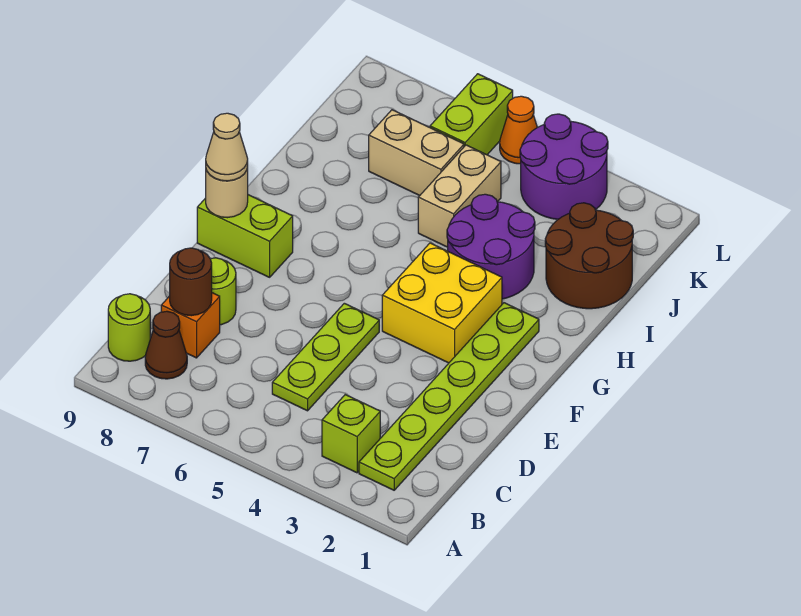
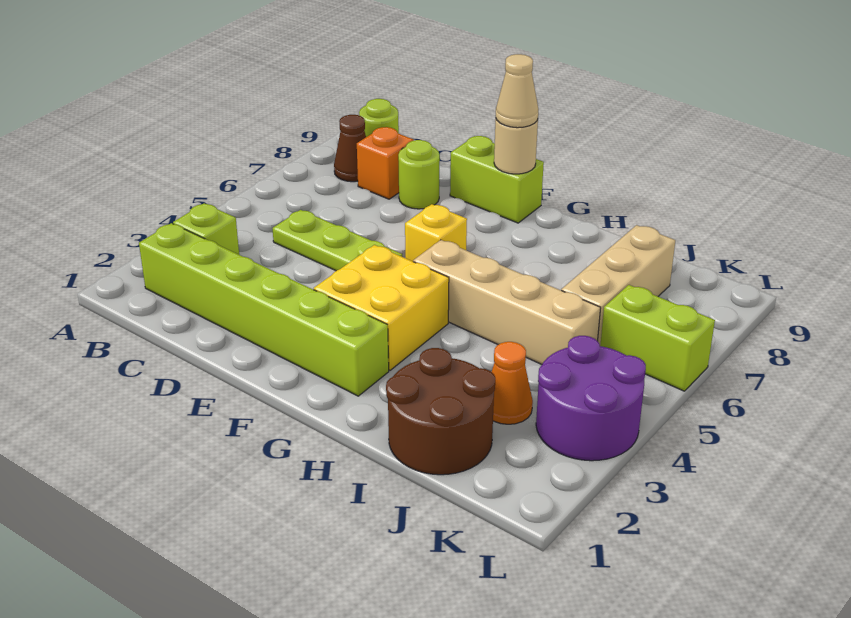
lime 1x6 plate [359,303,539,490] -> lime 1x6 brick [139,223,389,396]
brown 1x1 round brick [170,248,212,316] -> none
none -> yellow 1x1 brick [405,204,467,261]
lime 1x2 brick [197,195,293,277] -> lime 1x2 brick turned to [450,136,544,223]
purple 2x2 round brick [447,194,535,299] -> none
tan 1x2 brick [418,145,501,247] -> tan 1x4 brick [413,240,601,364]
tan 1x2 brick [369,110,464,196] -> tan 1x3 brick [561,225,675,345]
orange 1x1 cone [500,96,537,164] -> orange 1x1 cone moved to [492,342,533,424]

